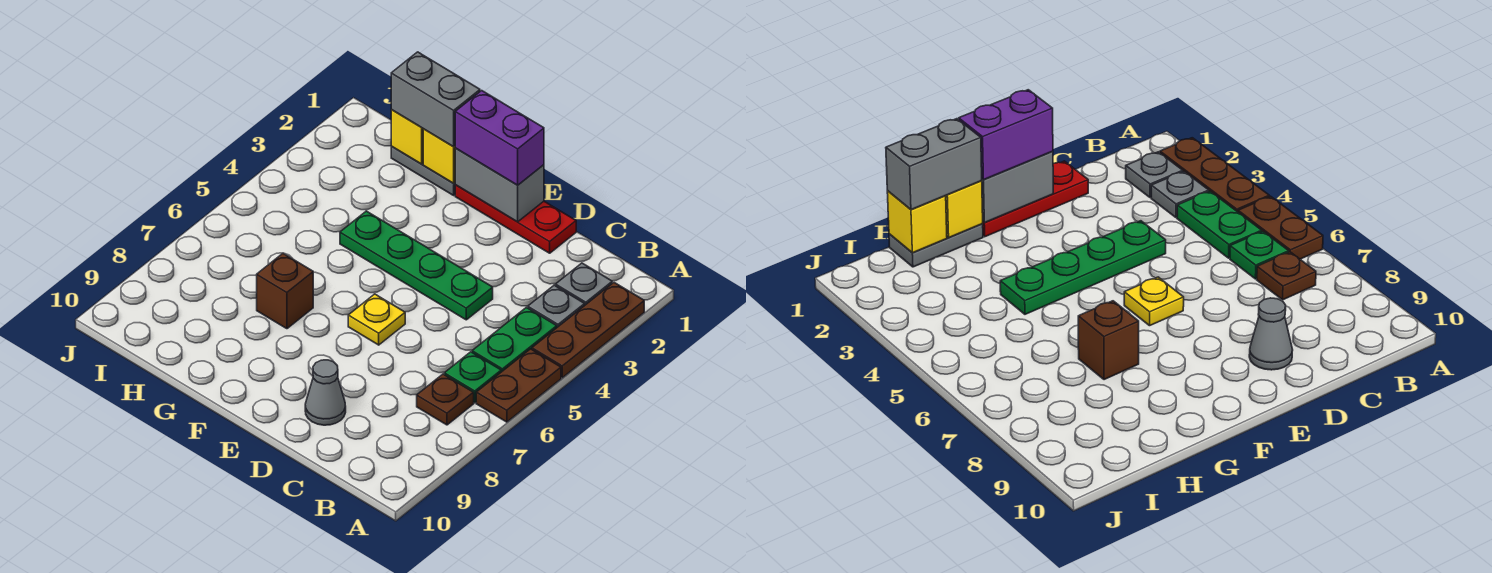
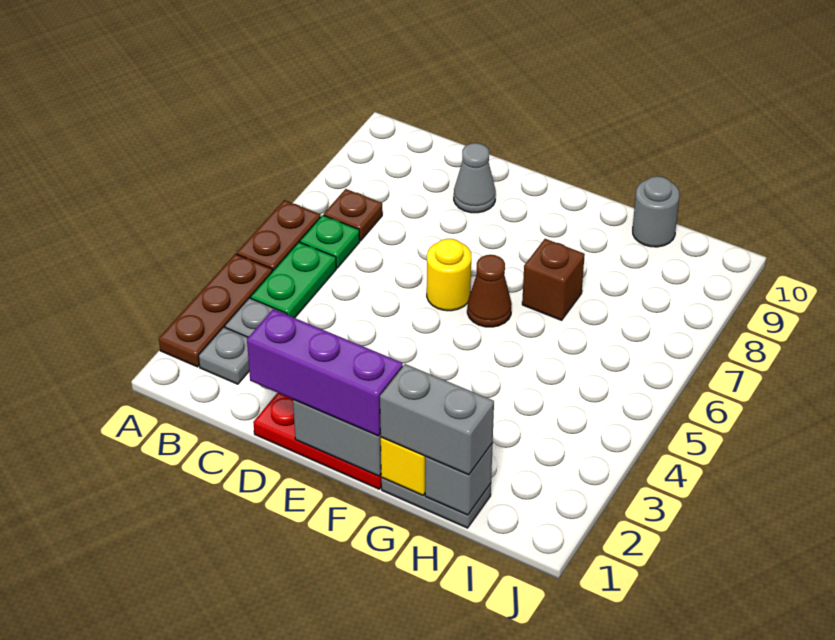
green 1x4 plate [340,211,493,320] -> none
purple 1x2 brick [455,91,544,185] -> purple 1x3 brick [247,309,403,436]
yellow 1x1 plate [348,294,405,345] -> yellow 1x1 round brick [427,239,471,311]
none -> brown 1x1 cone [467,255,512,327]
yellow 1x1 brick [391,110,423,164] -> grey 1x1 brick [425,443,493,515]
none -> grey 1x1 round brick [633,176,680,247]

